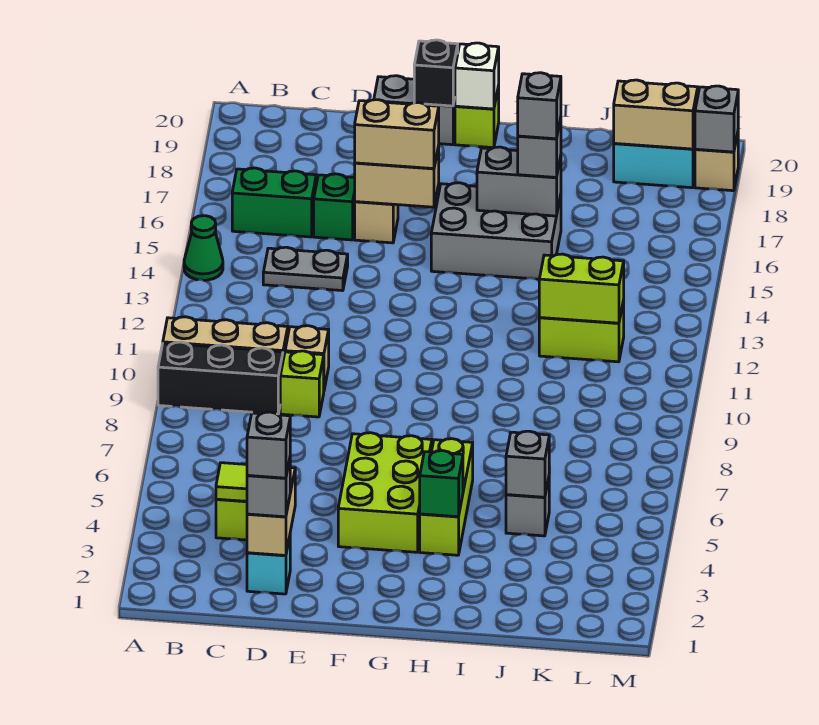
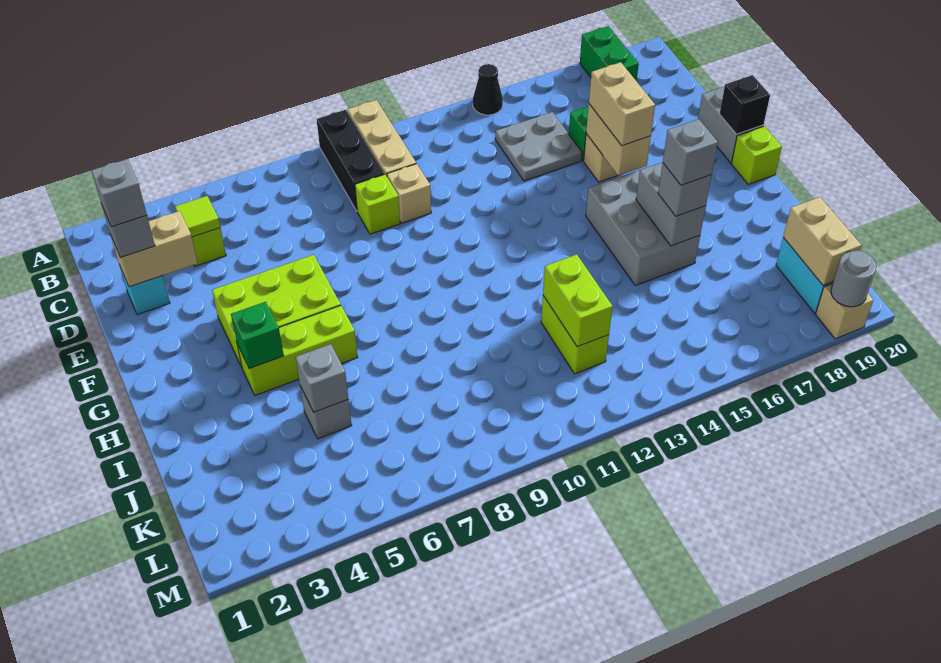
green 1x1 cone [184,216,223,280] -> black 1x1 cone [473,64,503,115]
green 1x2 brick [232,168,316,237] -> green 1x2 brick moved to [580,26,639,81]
grey 1x2 plate [263,247,348,291] -> grey 2x2 plate [495,112,582,181]
white 1x1 brick [455,43,499,109] -> none
grey 1x1 brick [695,86,738,152] -> grey 1x1 round brick [831,250,876,307]

